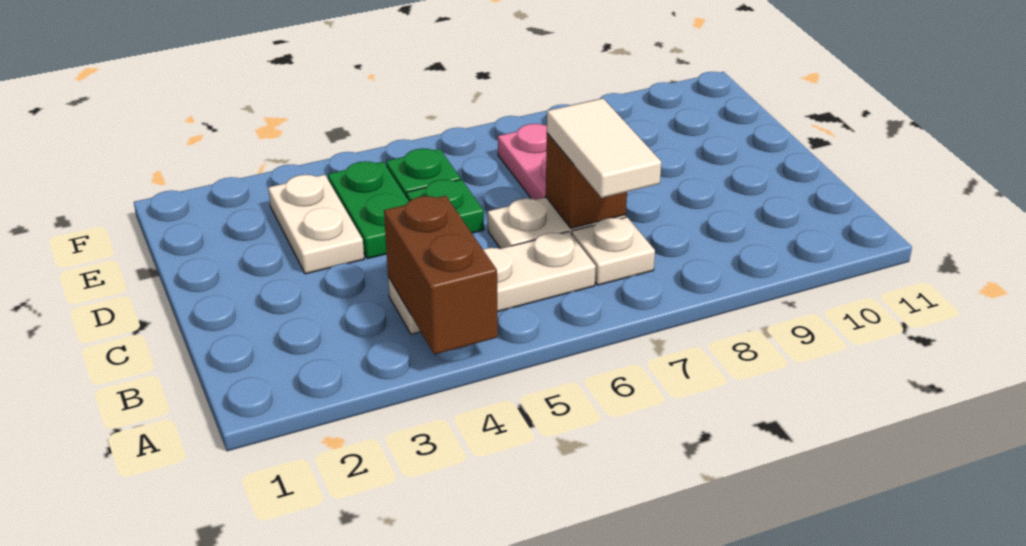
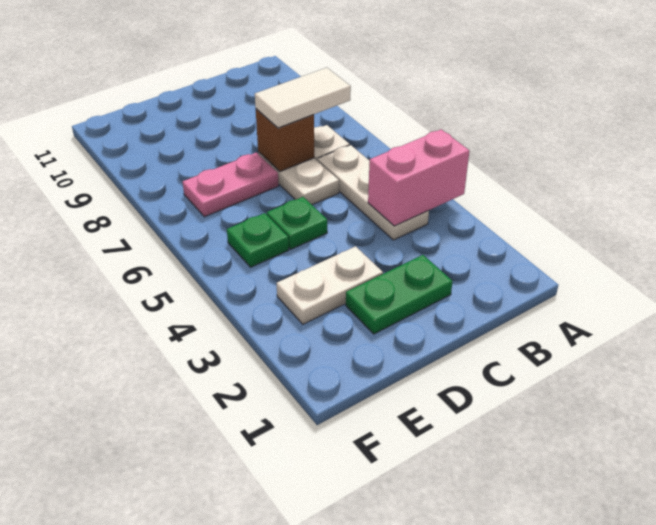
brown 1x2 brick [384,196,498,354] -> pink 1x2 brick [368,129,469,226]
green 1x2 plate [328,161,409,259] -> green 1x2 plate moved to [346,255,453,334]

